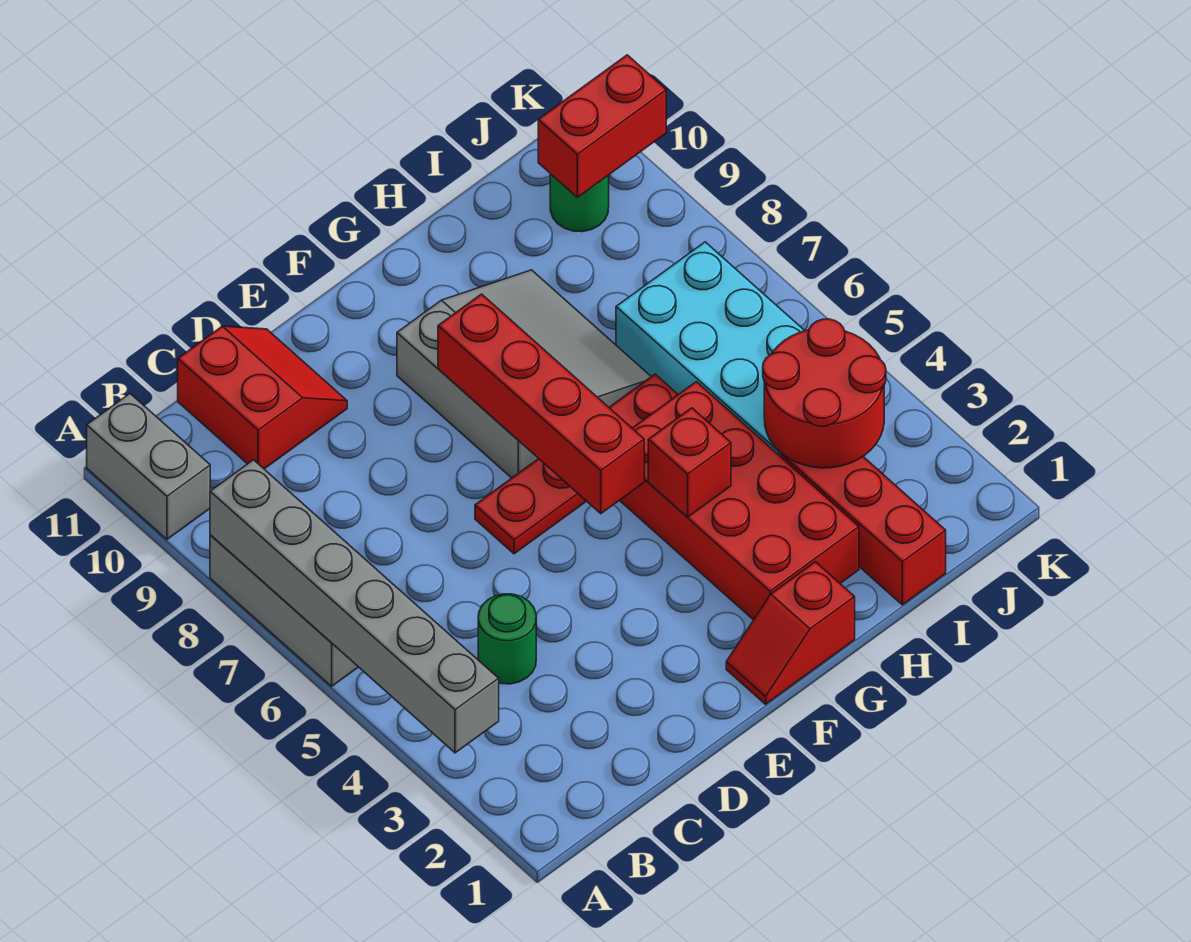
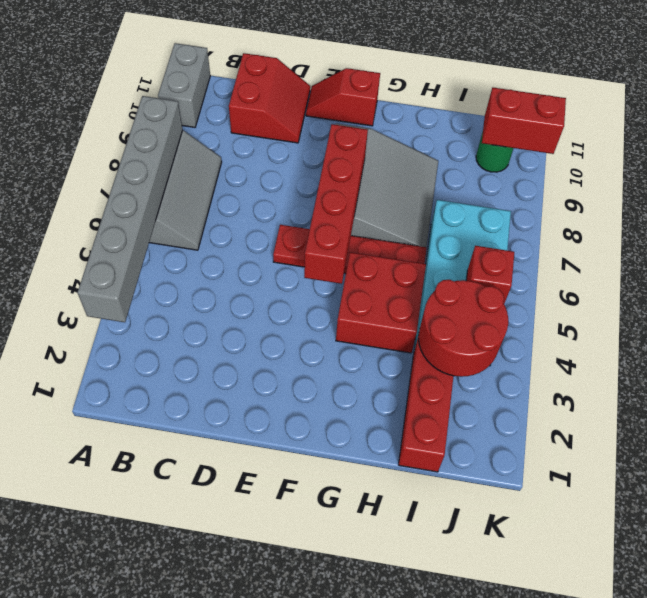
green 1x1 round brick [478,594,536,684] -> none
red 1x2 slope [726,562,855,704] -> red 1x2 slope moved to [306,68,380,126]
red 2x4 brick [620,382,859,620] -> red 2x2 brick [336,252,426,353]
red 1x1 brick [648,408,731,517] -> red 1x1 brick moved to [466,246,514,303]

